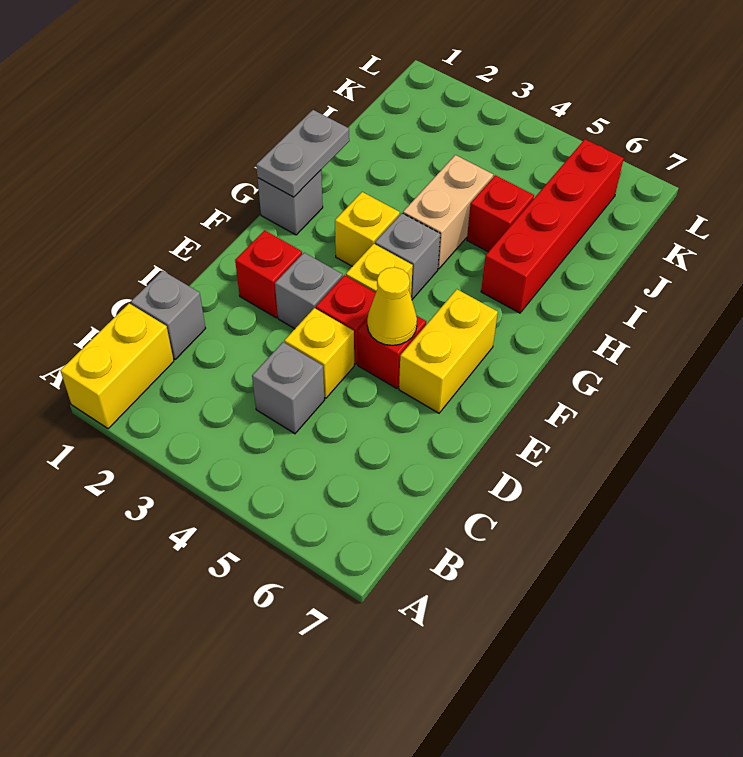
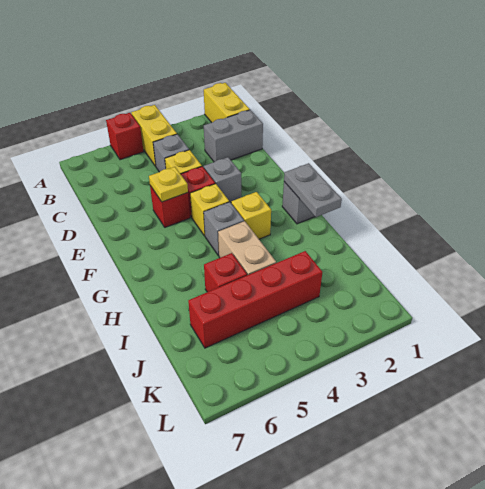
grey 1x1 brick [131,271,206,359] -> grey 1x2 brick [204,110,263,162]
red 1x1 brick [235,230,302,318] -> red 1x1 brick moved to [106,113,144,160]
yellow 1x1 cone [367,267,417,345] -> yellow 1x1 plate [149,167,188,202]
yellow 1x2 brick [399,289,498,413] -> yellow 1x2 brick moved to [131,105,177,166]
red 1x4 brick [481,139,624,313] -> red 1x4 brick turned to [188,251,322,348]

